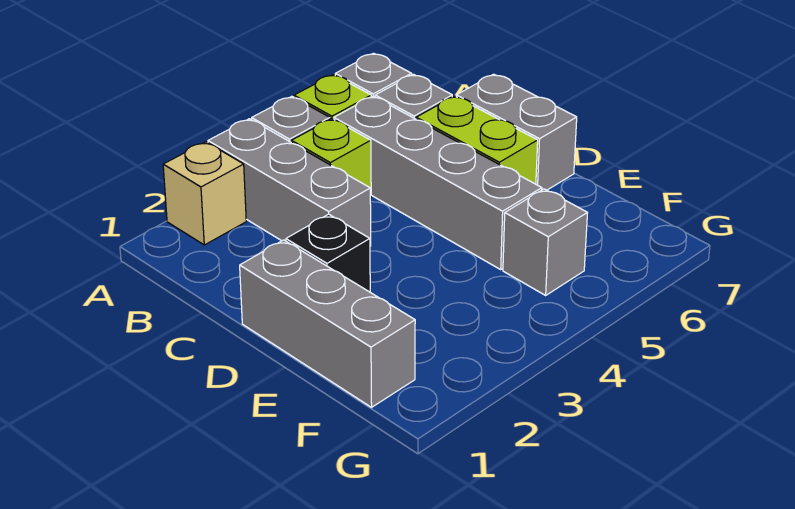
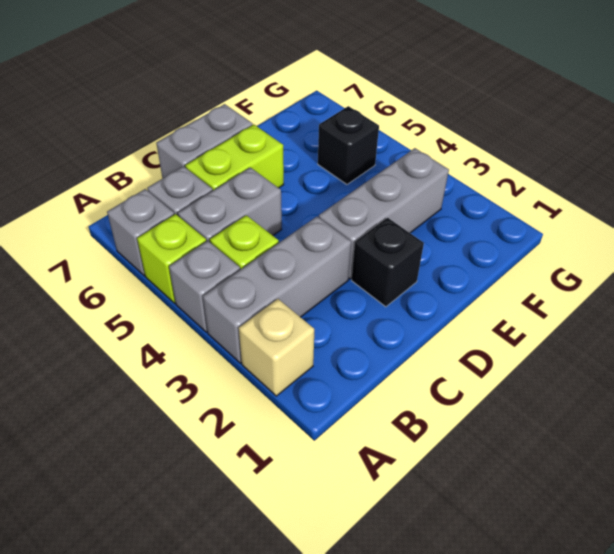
grey 1x4 brick [334,96,542,269] -> grey 1x2 brick [178,167,282,242]
grey 1x3 brick [240,240,415,407] -> grey 1x3 brick moved to [319,148,449,279]
grey 1x1 brick [503,189,587,295] -> black 1x1 brick [318,106,379,184]

